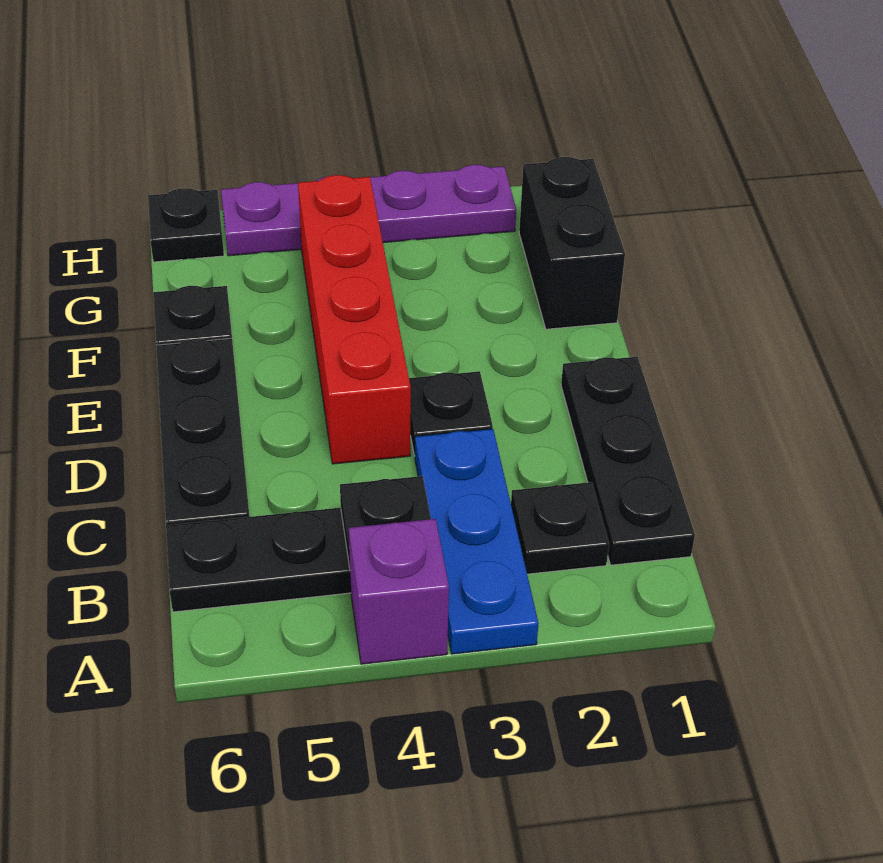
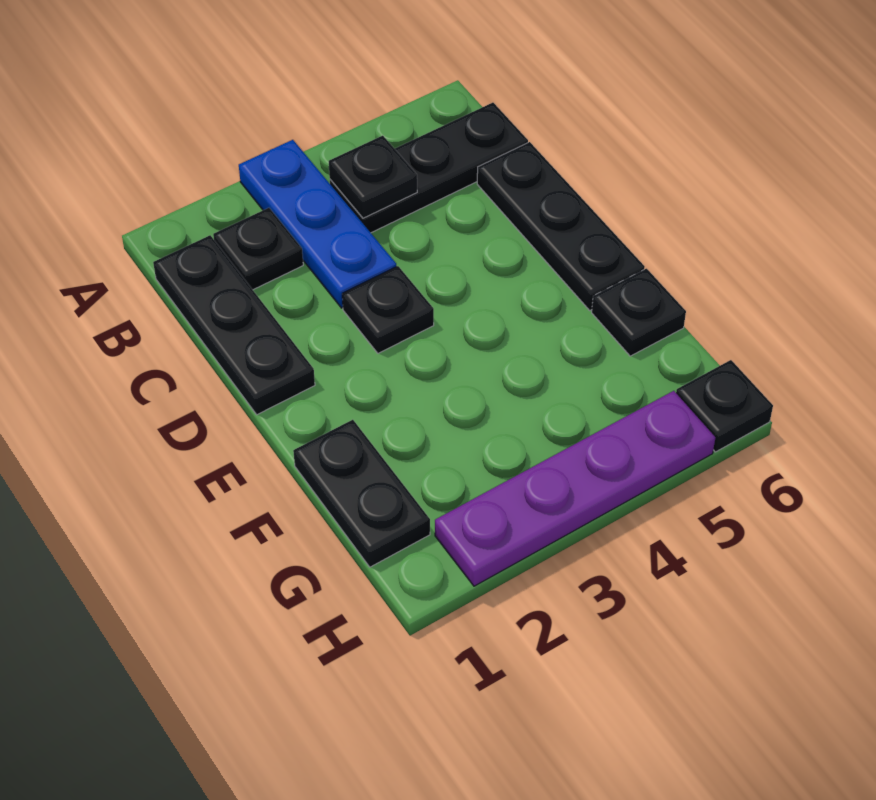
purple 1x1 brick [349,519,449,664] -> none
red 1x4 brick [298,175,411,464] -> none
black 1x2 brick [519,157,625,329] -> black 1x2 plate [293,420,430,567]

